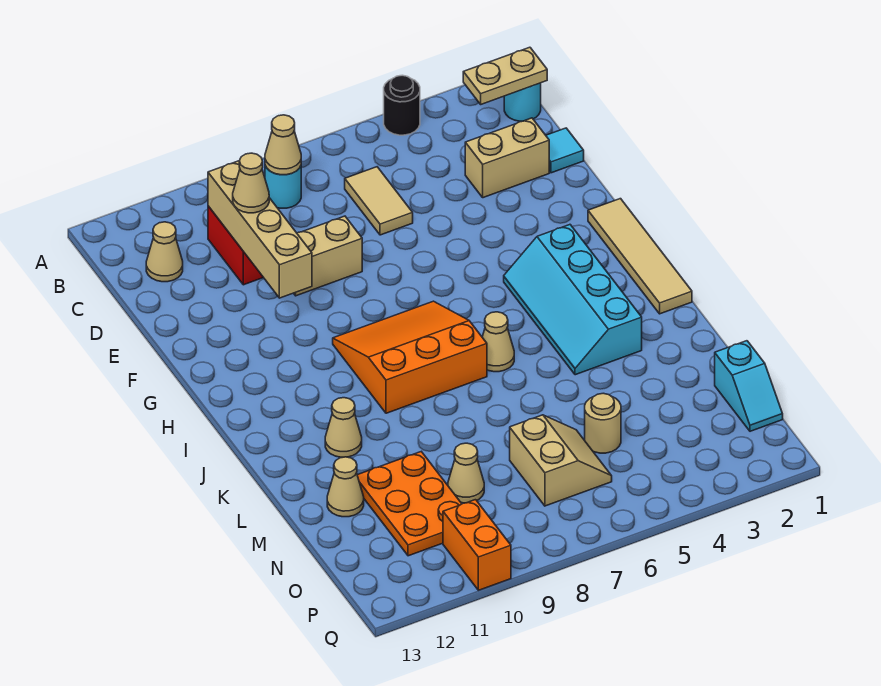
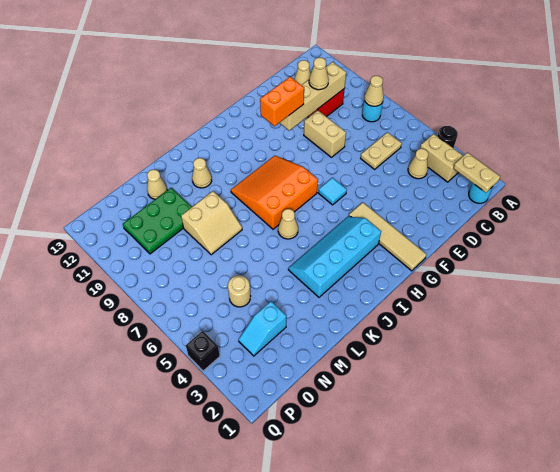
tan 1x2 tile [345,167,413,235] -> tan 1x2 plate [361,132,402,169]
cyan 1x1 tile [546,128,584,173] -> cyan 1x1 tile moved to [318,178,347,205]
tan 1x2 brick [465,118,549,198] -> tan 1x2 brick moved to [420,134,463,182]
tan 1x4 tile [588,199,692,314] -> tan 1x4 tile turned to [349,203,426,271]
orange 3x3 slope [333,301,487,413] -> orange 3x3 slope turned to [231,156,318,229]
orange 2x3 plate [357,452,462,556] -> green 2x3 plate [123,188,192,254]
cyan 1x2 slope [715,341,783,431] -> cyan 1x2 slope moved to [239,301,286,356]
tan 2x2 slope [510,415,612,506] -> tan 2x2 slope moved to [181,191,242,255]
tan 1x1 cone [448,443,484,503] -> tan 1x1 cone moved to [408,149,428,179]
orange 1x2 brick [443,500,511,590] -> orange 1x2 brick moved to [260,77,304,126]
none -> black 1x1 brick [186,331,220,371]

